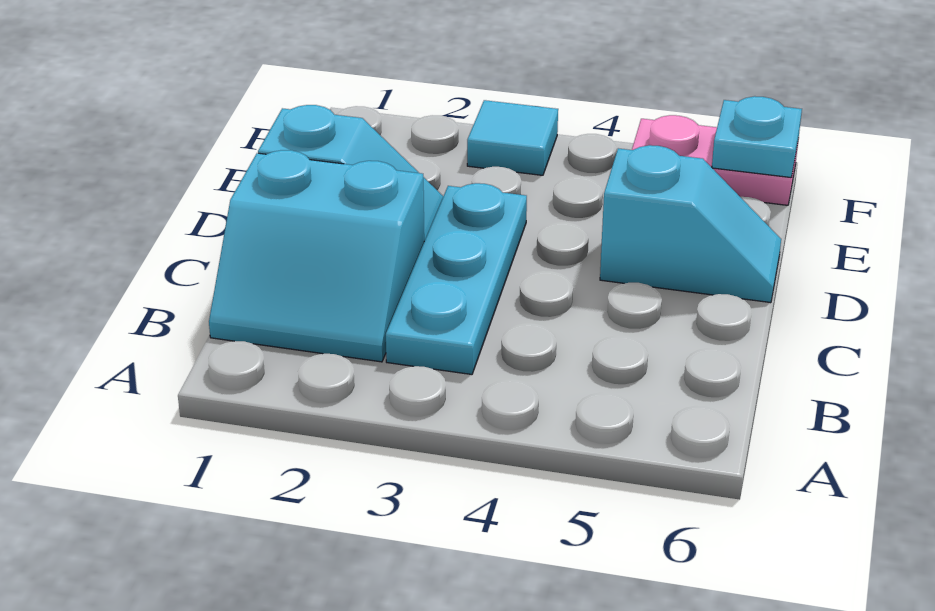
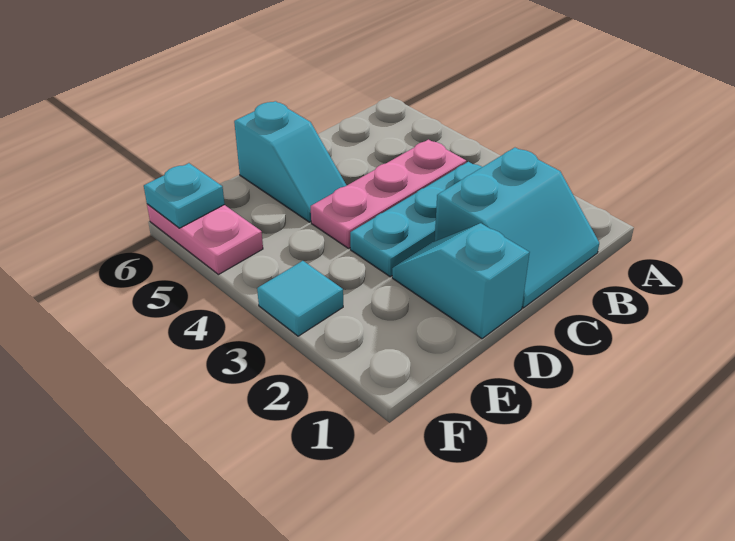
cyan 2x2 slope [209,150,424,362] -> cyan 2x2 slope turned to [435,148,599,308]
none -> pink 1x3 plate [311,140,466,248]
cyan 1x2 slope [600,145,781,303] -> cyan 1x2 slope turned to [234,101,347,222]

